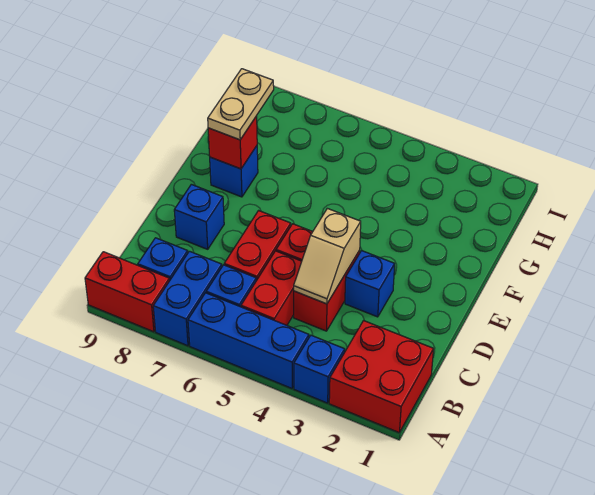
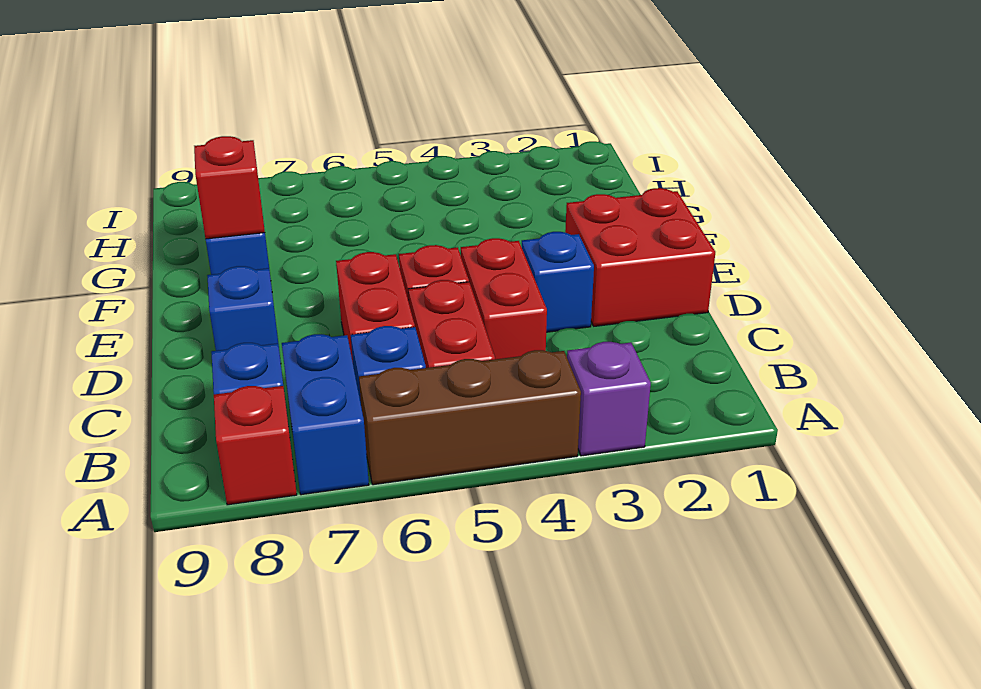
red 2x2 brick [329,321,434,432] -> red 2x2 brick moved to [565,188,715,326]
blue 1x1 brick [294,335,345,403] -> purple 1x1 brick [567,342,651,456]
blue 1x3 brick [188,293,309,388] -> brown 1x3 brick [359,350,581,485]
red 1x2 brick [85,252,170,332] -> red 1x1 brick [214,386,297,505]
tan 1x2 slope [294,208,361,304] -> none
tan 1x2 plate [208,69,274,140] -> none

